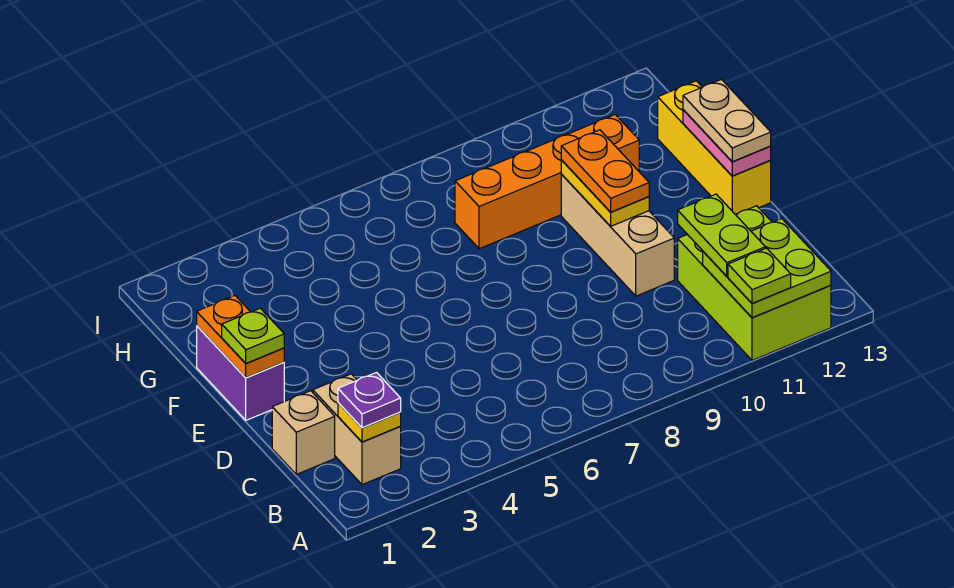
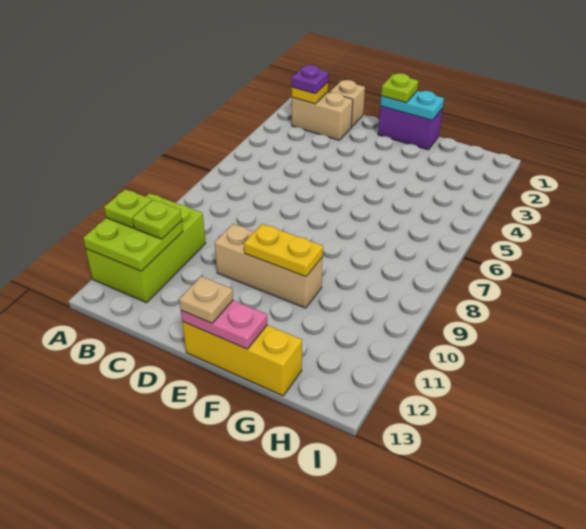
lime 2x3 brick [678,206,831,360] -> lime 2x3 brick turned to [86,193,205,303]
lime 1x2 plate [678,194,765,276] -> lime 1x1 plate [132,200,182,239]
orange 1x2 plate [197,296,284,378] -> cyan 1x2 plate [380,91,444,120]
orange 1x2 plate [561,130,649,212] -> none
tan 1x2 plate [683,80,771,162] -> tan 1x1 plate [179,276,233,323]
orange 1x4 brick [455,115,639,249] -> none

